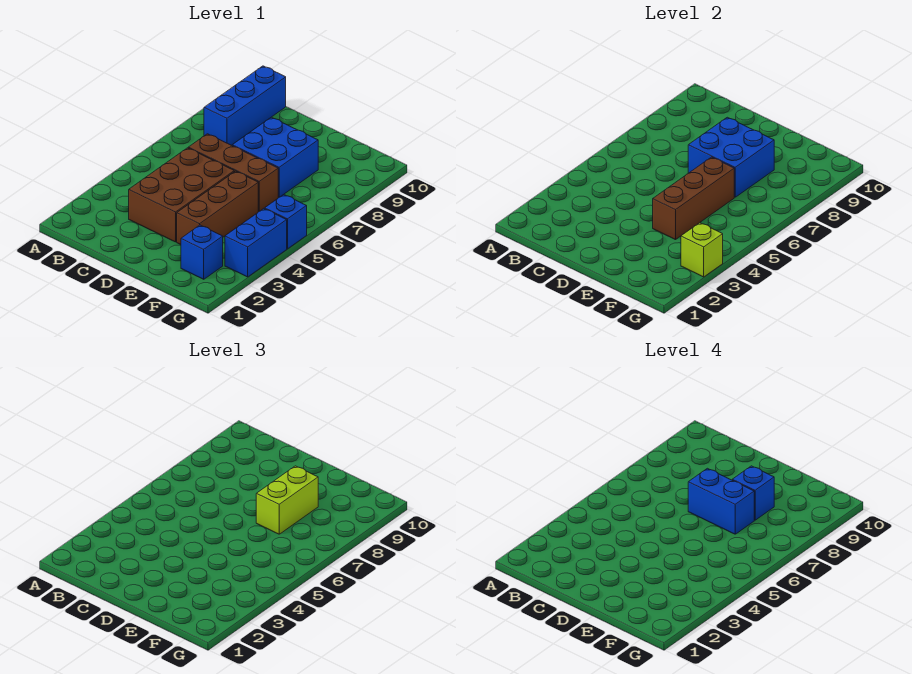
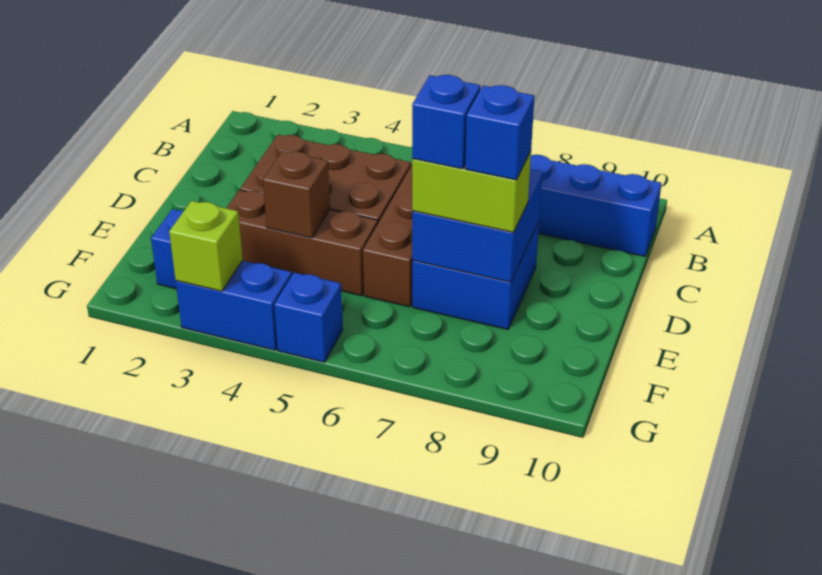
blue 1x2 brick [688,468,754,534] -> blue 1x1 brick [412,75,480,169]
brown 1x3 brick [653,157,734,240] -> brown 1x1 brick [263,151,330,238]

